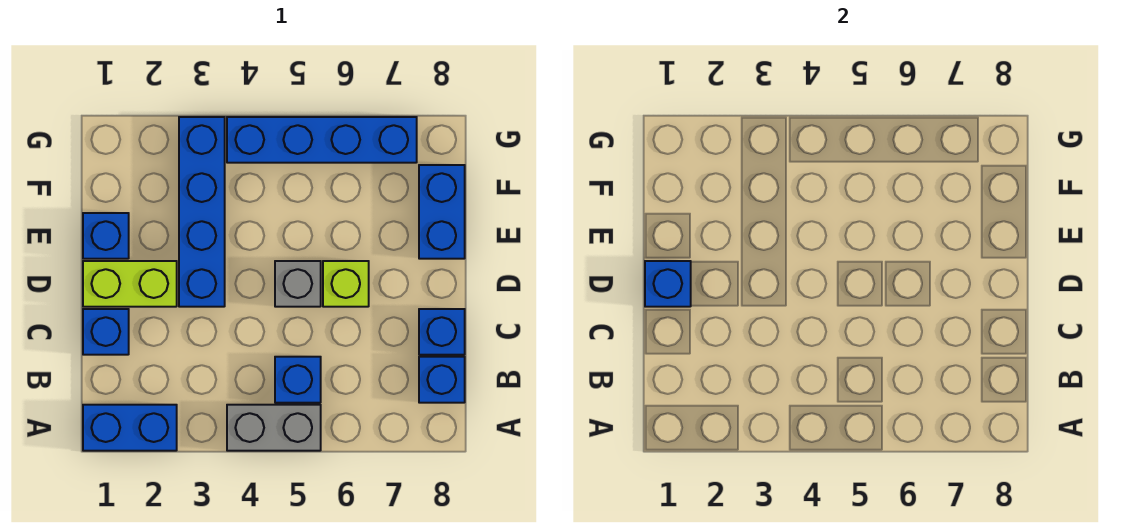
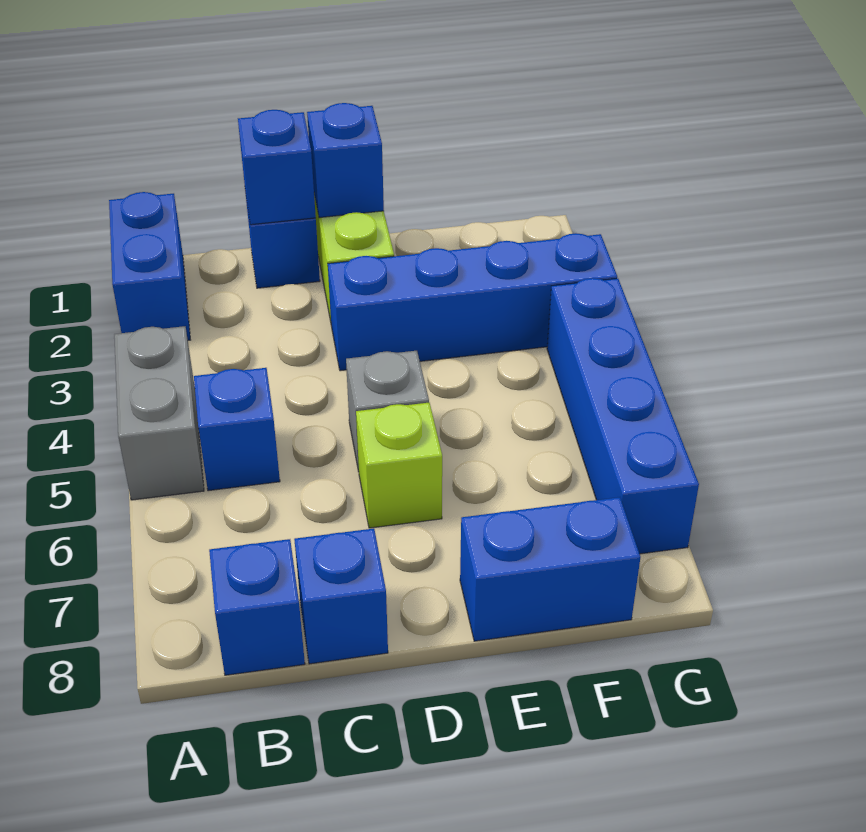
blue 1x1 brick [83,213,129,259] -> blue 1x1 brick moved to [238,110,316,225]

